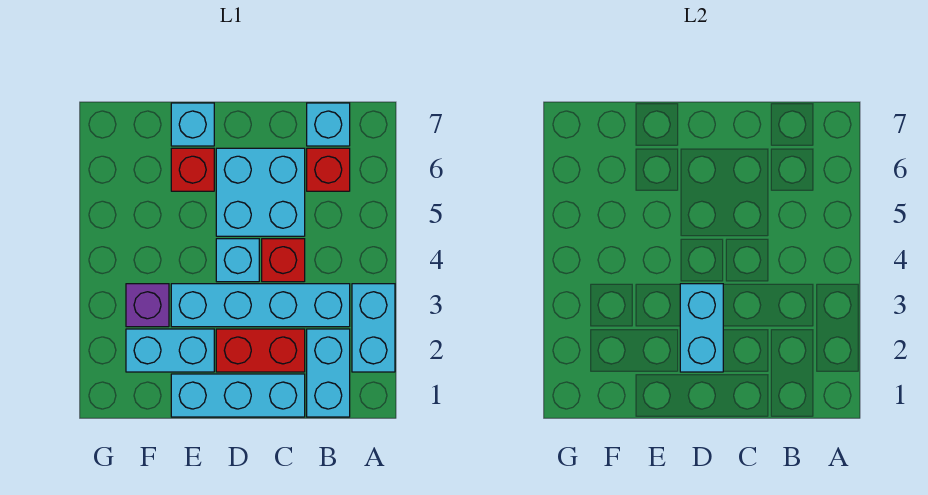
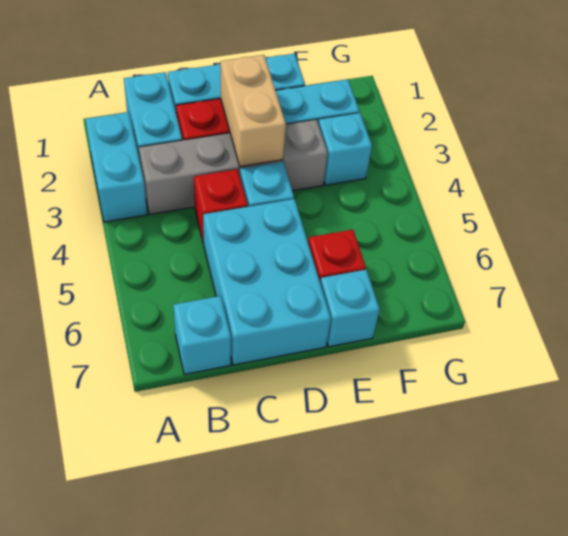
cyan 1x4 brick [171,284,350,327] -> grey 1x4 brick [139,120,328,214]
red 1x1 brick [307,148,350,191] -> none
cyan 2x2 brick [216,148,305,236] -> cyan 2x3 brick [203,199,331,365]
cyan 1x2 brick [680,284,723,372] -> tan 1x2 brick [221,55,286,167]
purple 1x1 brick [126,284,169,327] -> cyan 1x1 brick [318,113,372,185]

